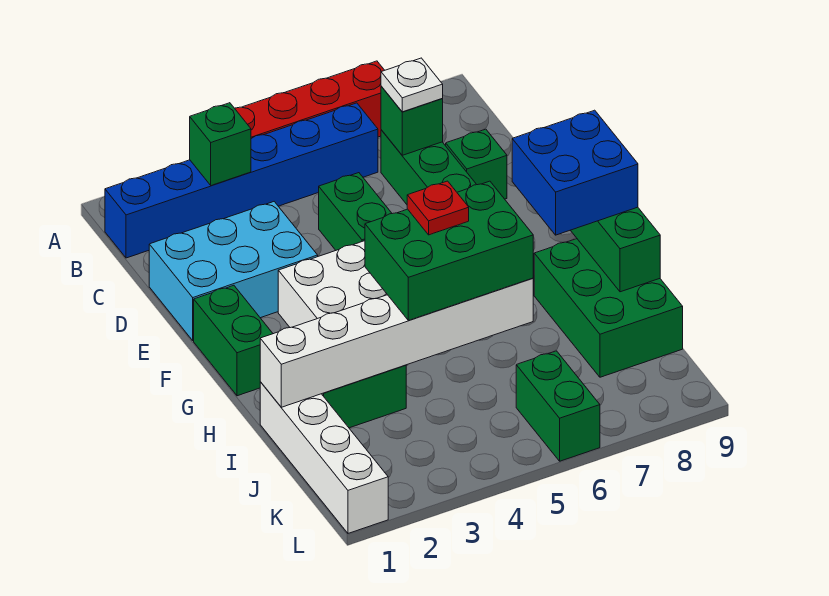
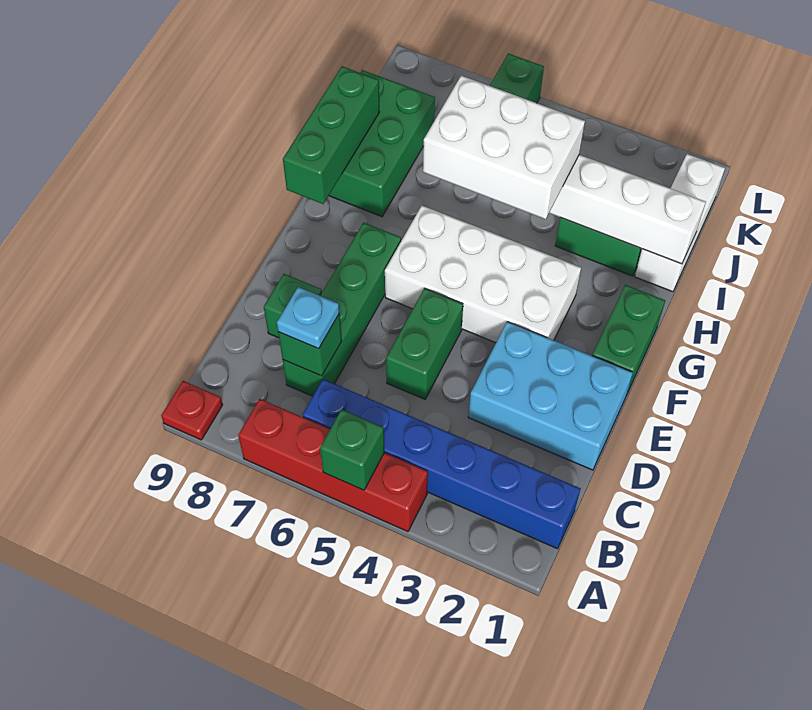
green 1x1 brick [190,103,251,186] -> green 1x1 brick moved to [320,409,384,490]
white 1x1 plate [381,58,443,112] -> cyan 1x1 plate [277,287,339,349]
blue 2x2 brick [512,110,638,235] -> none
green 2x3 brick [365,181,533,320] -> white 2x3 brick [423,76,585,219]
red 1x1 plate [407,181,469,235] -> red 1x1 plate moved to [161,381,223,440]
white 1x4 brick [260,382,388,533] -> white 1x3 brick [635,154,725,292]

